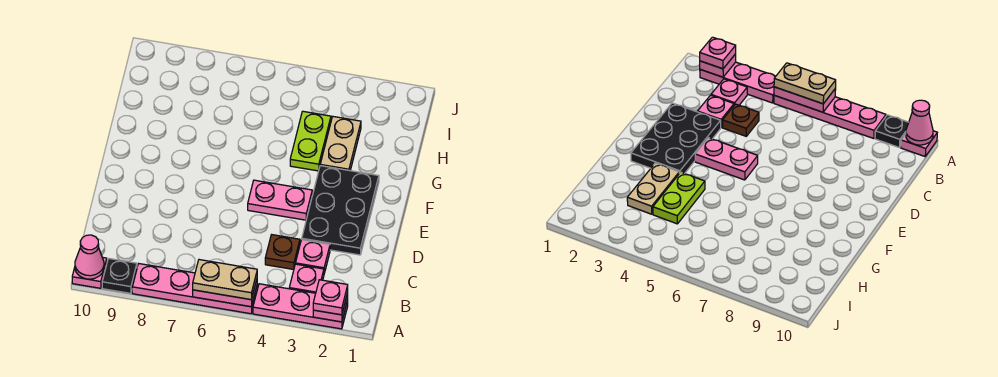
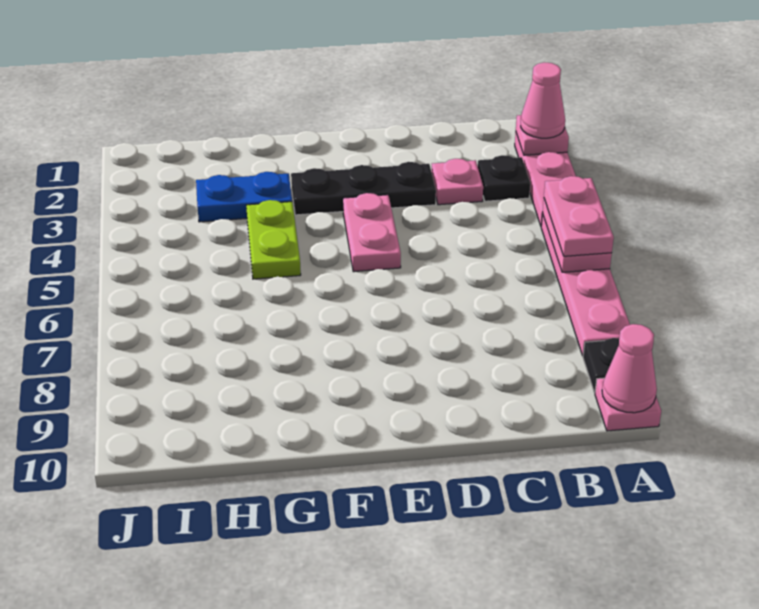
pink 1x1 plate [313,280,348,315] -> pink 1x1 cone [521,62,565,138]
tan 1x2 plate [193,260,257,300] -> pink 1x2 plate [544,176,614,256]
pink 1x1 plate [289,264,324,293] -> black 1x1 plate [478,155,530,201]
brown 1x1 plate [265,235,300,270] -> none
black 2x3 plate [302,166,379,255] -> black 1x3 plate [291,162,436,215]
tan 1x2 plate [320,117,361,171] -> blue 1x2 plate [196,172,292,222]
lime 1x2 plate [290,111,331,171] -> lime 1x2 plate turned to [246,200,301,279]

